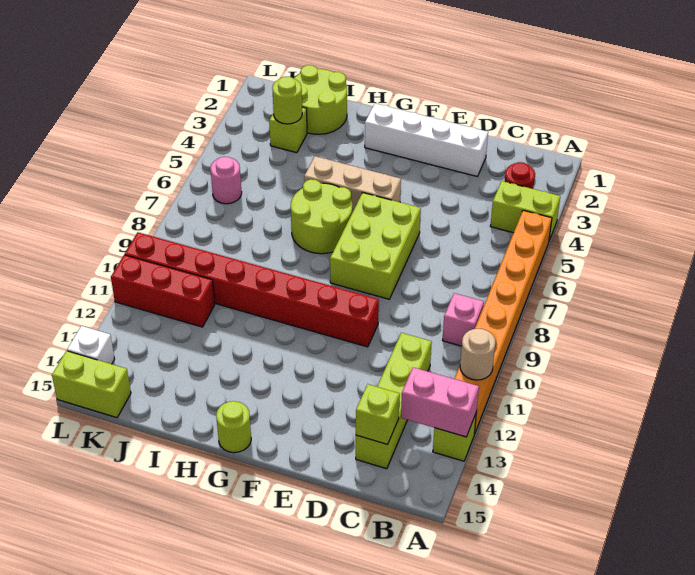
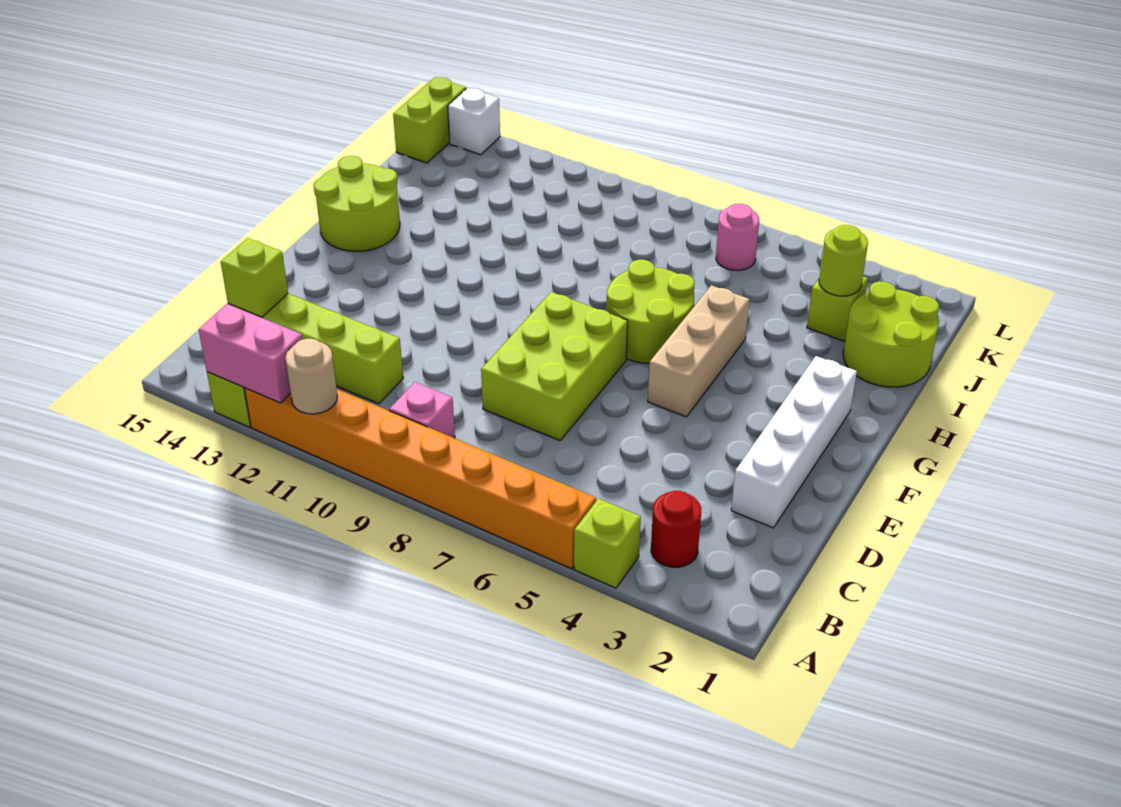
lime 1x2 brick [490,181,560,241] -> lime 1x1 brick [574,499,641,588]
pink 1x2 brick [401,367,479,437] -> pink 1x2 brick turned to [198,304,303,403]
lime 2x3 brick [330,193,421,299] -> lime 2x3 brick turned to [481,292,628,440]
red 1x8 brick [125,232,379,347] -> none
lime 1x1 round brick [216,401,251,453] -> lime 2x2 round brick [313,156,400,251]
red 1x3 brick [111,255,215,327] -> none

